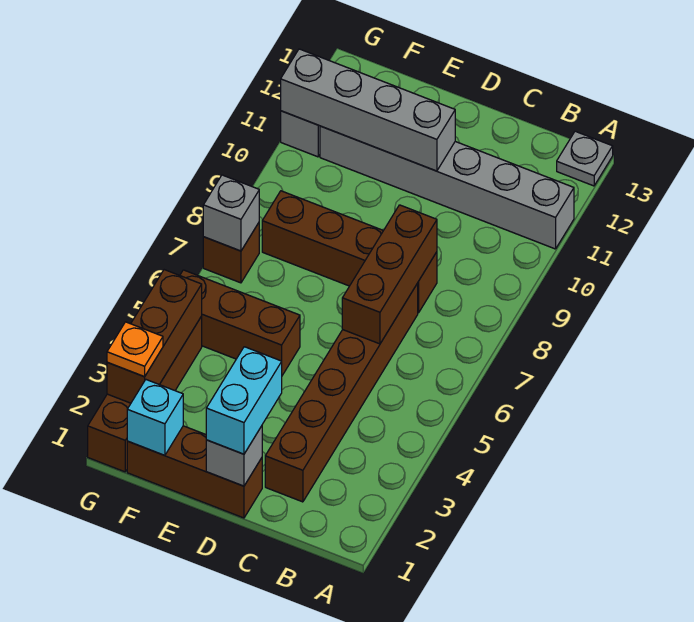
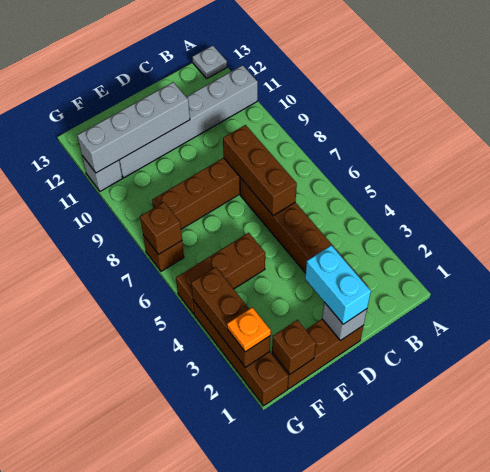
cyan 1x1 brick [127,380,183,455] -> brown 1x1 brick [272,320,316,374]
grey 1x1 brick [203,175,259,251] -> brown 1x1 brick [140,202,182,255]

